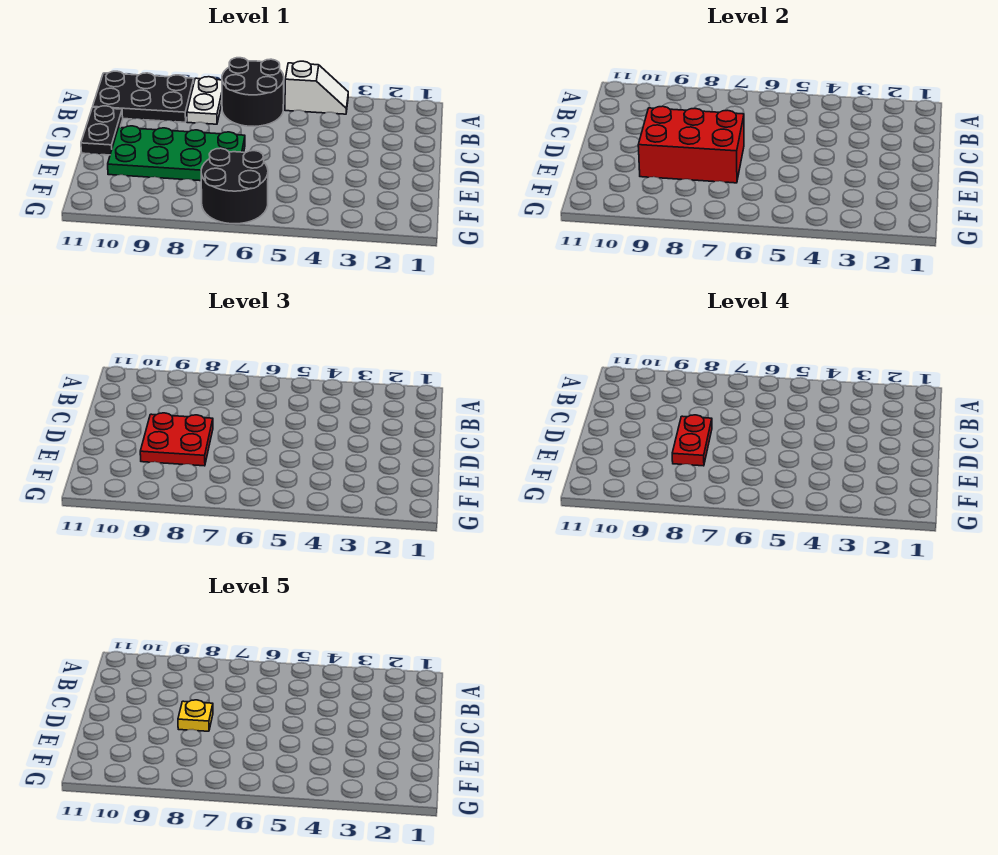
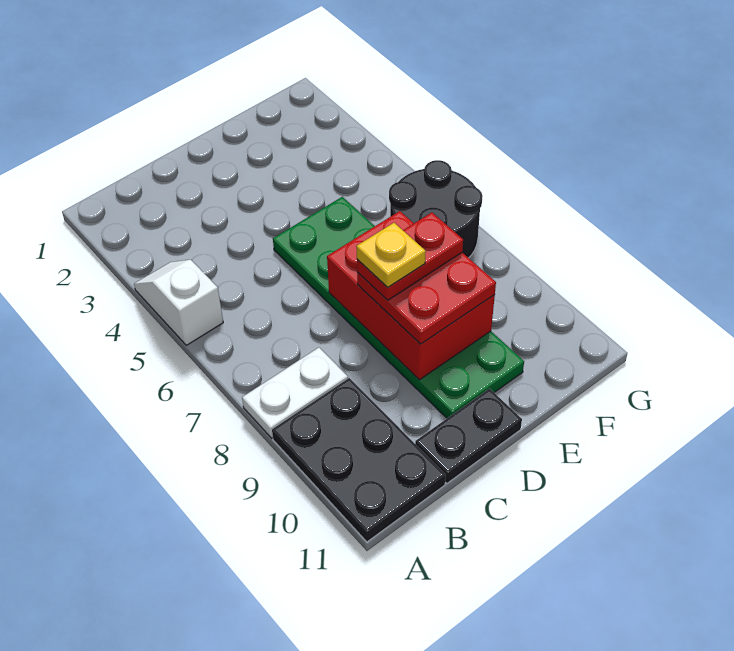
black 2x2 round brick [222,58,284,126] -> none
green 2x4 plate [108,126,245,181] -> green 2x6 plate [273,197,524,418]

